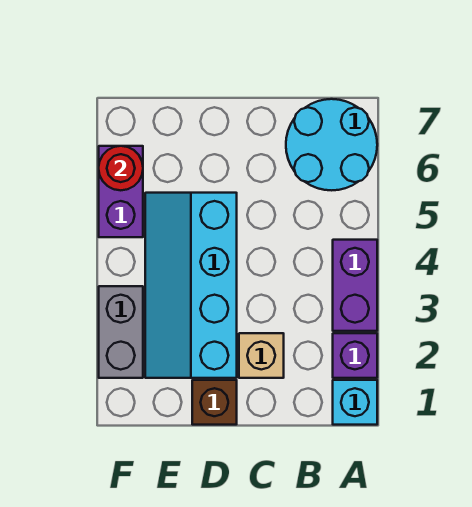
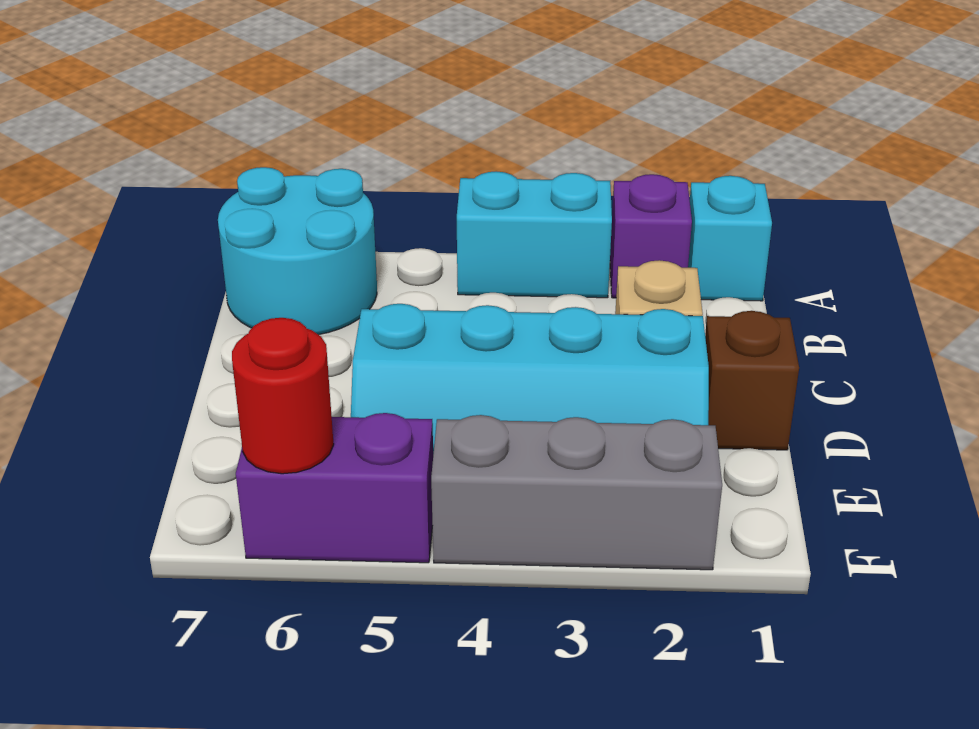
purple 1x2 brick [333,240,377,331] -> cyan 1x2 brick [457,171,612,298]
grey 1x2 brick [99,286,143,378] -> grey 1x3 brick [431,415,722,570]

